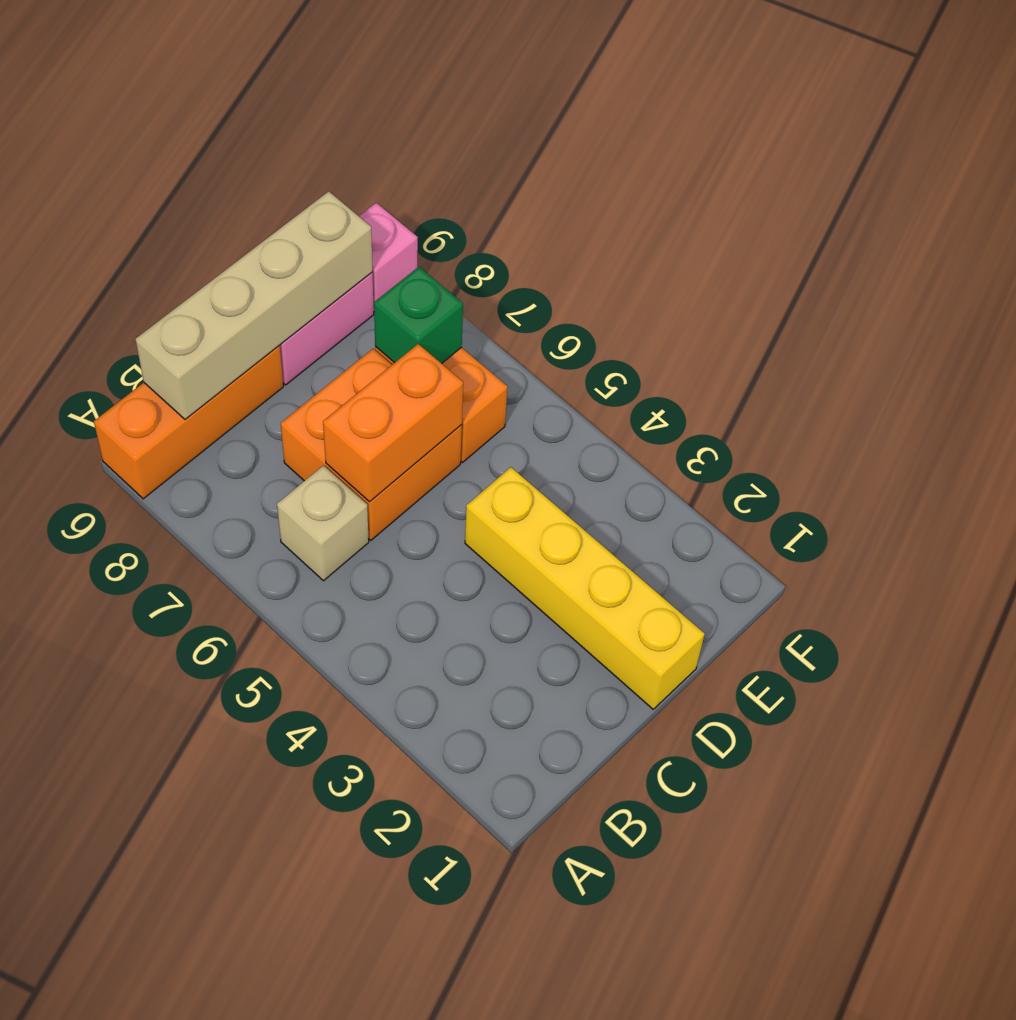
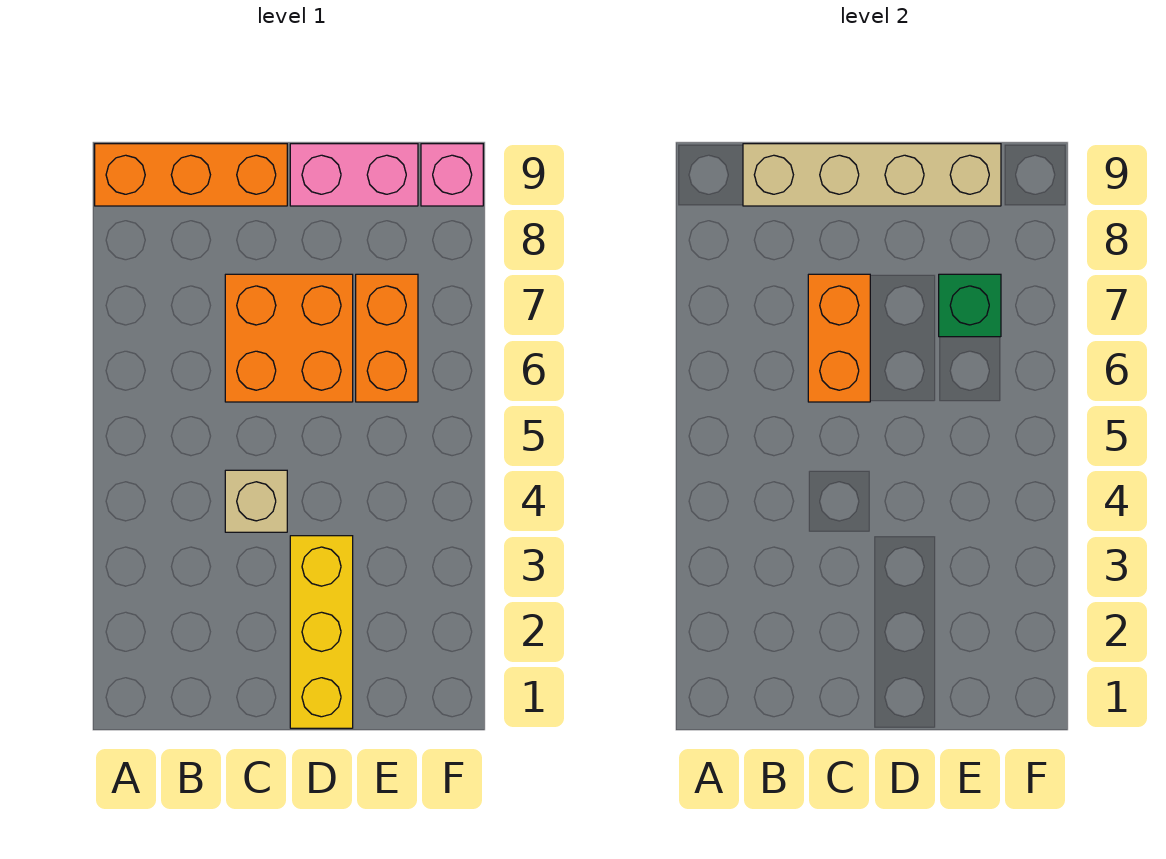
tan 1x1 brick [277,465,369,581] -> tan 1x1 brick moved to [225,470,287,532]
orange 1x2 brick [323,344,463,502] -> orange 1x2 brick turned to [808,274,870,402]
yellow 1x4 brick [465,467,705,709] -> yellow 1x3 brick [290,536,353,728]

